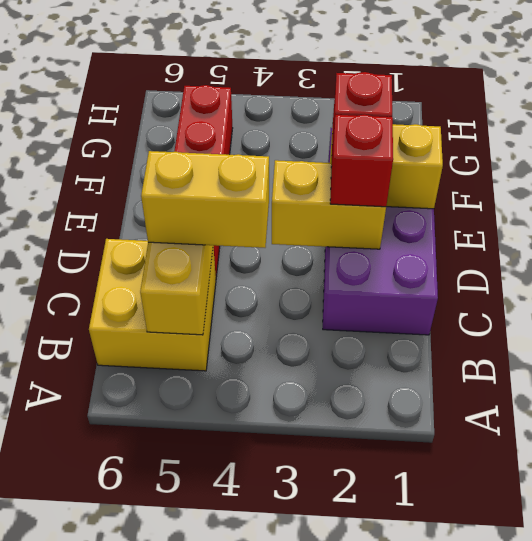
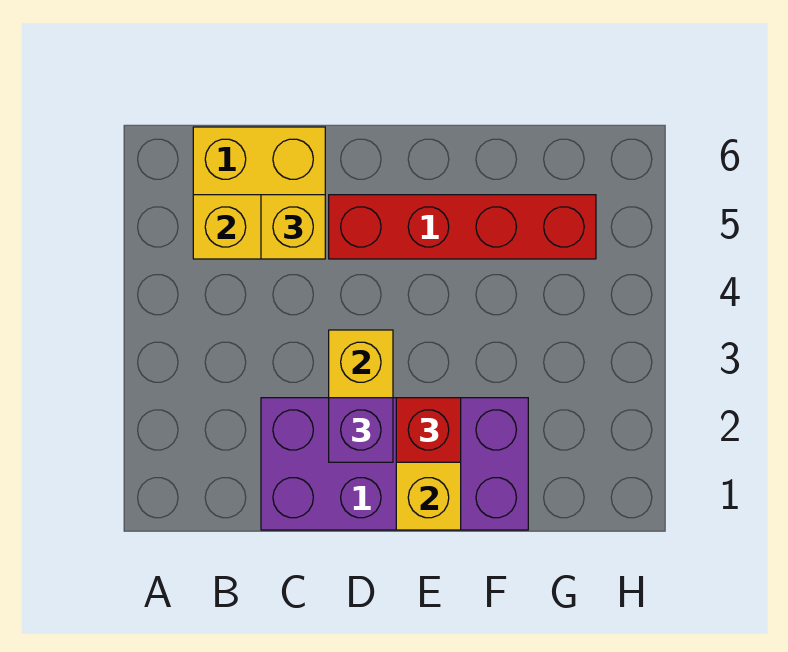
yellow 1x2 brick [141,151,269,248] -> yellow 1x1 brick [261,195,325,259]
red 1x1 brick [330,114,393,207] -> purple 1x1 brick [329,398,393,462]

